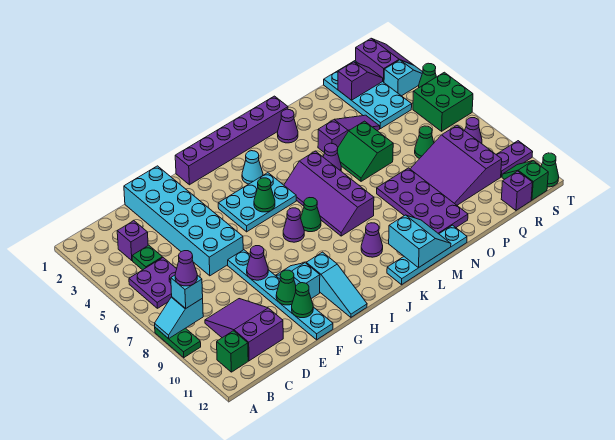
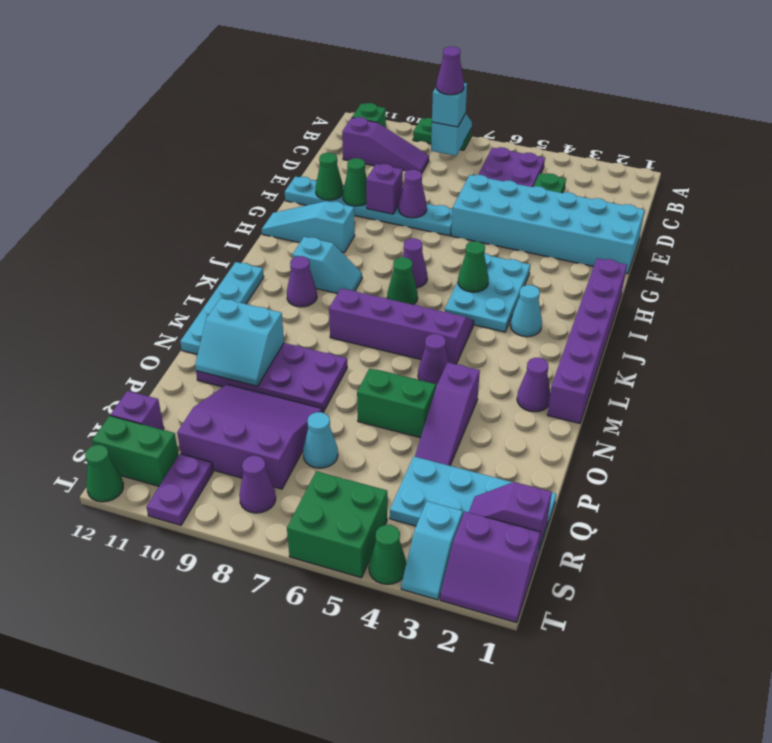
purple 1x1 brick [117,221,148,261] -> purple 1x1 brick moved to [366,164,403,214]
purple 2x3 slope [205,299,283,361] -> purple 1x3 slope [342,117,429,173]
cyan 1x2 slope [275,263,320,299] -> cyan 1x2 slope moved to [292,237,362,293]
cyan 2x2 slope [389,215,451,268] -> cyan 2x2 slope moved to [195,298,284,386]
purple 1x2 slope [338,62,383,100] -> purple 1x2 slope turned to [469,482,552,549]
green 1x1 cone [415,126,434,159] -> cyan 1x1 cone [303,412,338,468]
green 1x2 slope [502,161,548,200] -> green 1x2 brick [92,416,179,486]

